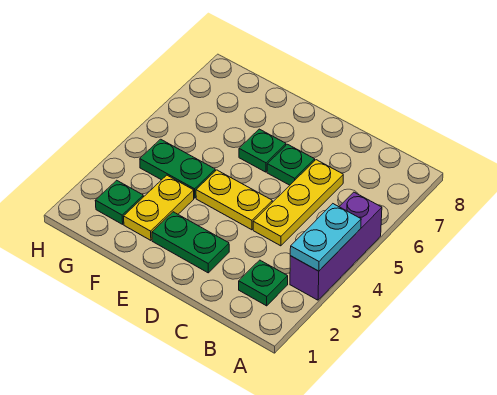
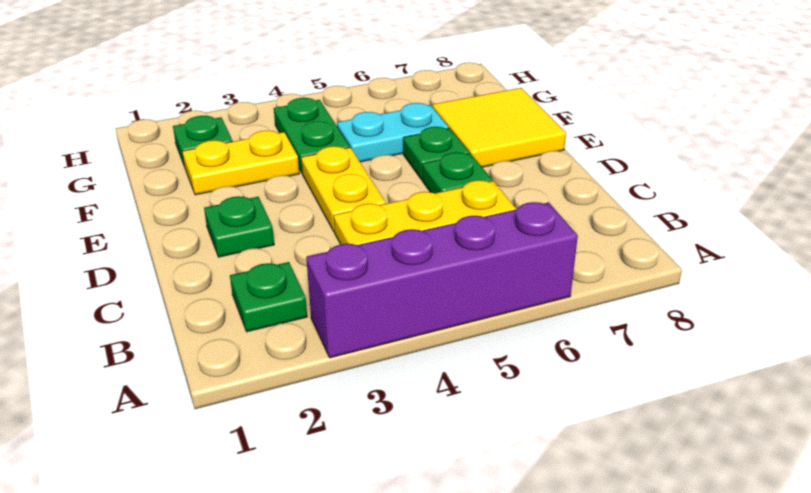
purple 1x3 brick [290,192,382,300] -> purple 1x4 brick [306,202,578,358]
cyan 1x2 plate [290,204,361,271] -> cyan 1x2 plate moved to [337,103,449,162]
green 1x2 plate [152,212,229,273] -> green 1x1 plate [204,196,274,257]
none -> yellow 2x2 tile [433,88,566,167]

